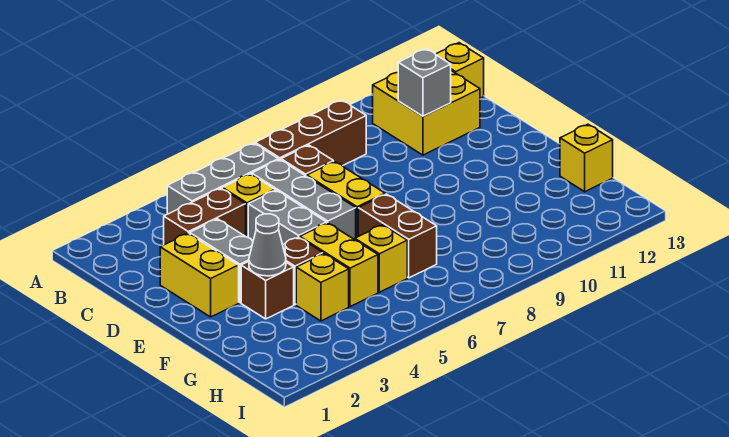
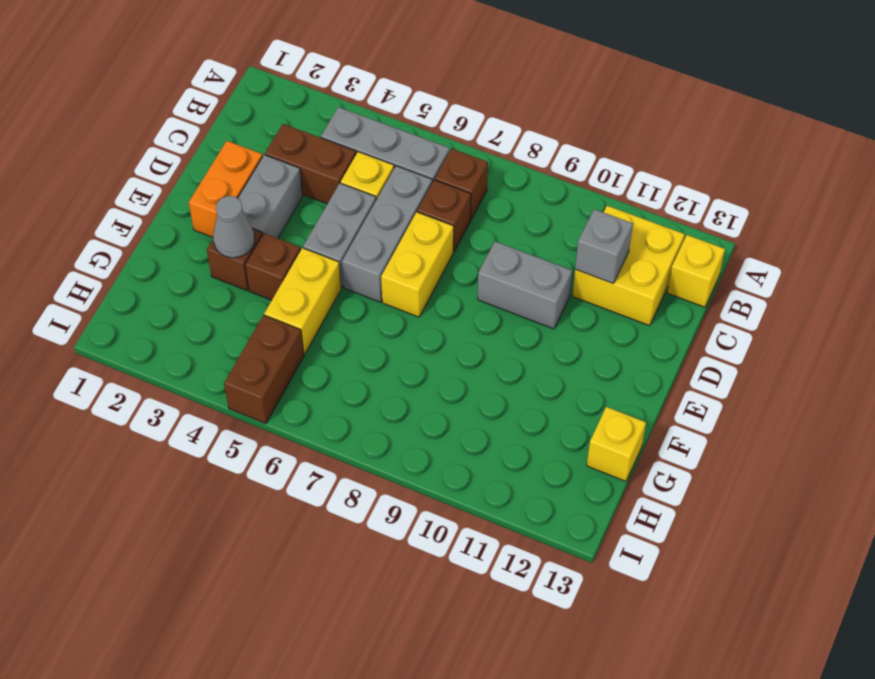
brown 1x3 brick [255,100,366,165] -> brown 1x1 brick [435,149,488,220]
yellow 1x2 brick [160,233,239,317] -> orange 1x2 brick [189,141,263,237]
none -> grey 1x2 brick [478,242,572,329]
brown 1x2 brick [358,194,437,278] -> brown 1x2 brick moved to [224,315,304,424]
yellow 1x1 brick [296,254,349,321] -> none
yellow 1x1 brick [355,225,407,292] -> none

